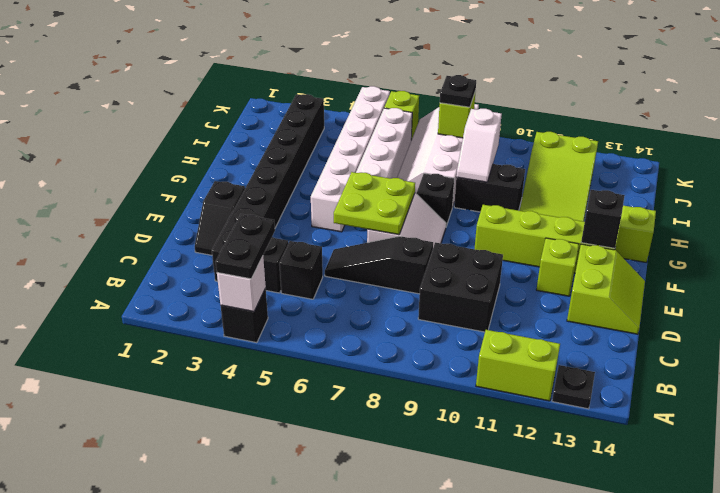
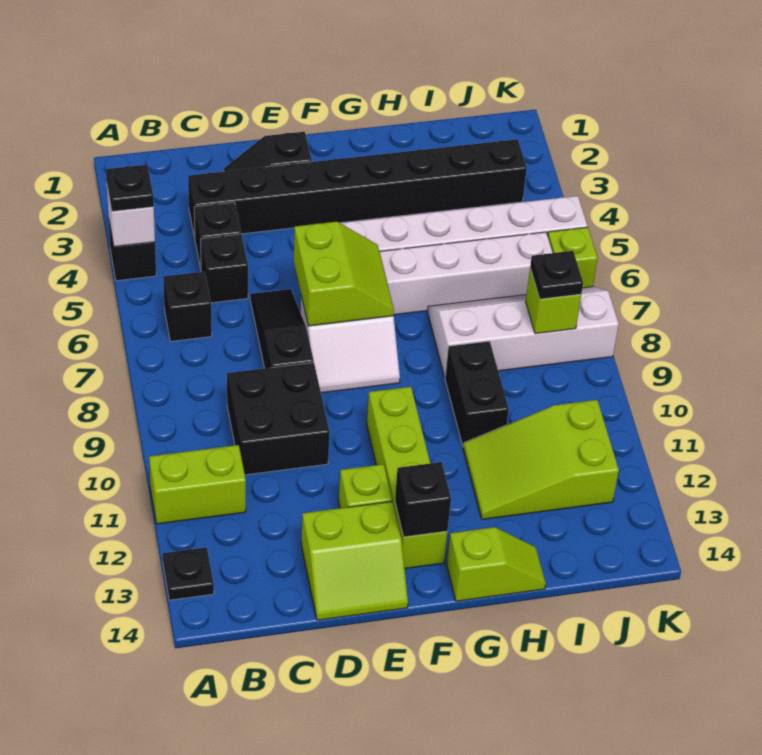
black 1x2 plate [216,214,275,279] -> black 1x1 plate [106,165,154,211]
lime 1x2 brick [476,330,560,401] -> lime 1x2 brick turned to [149,445,246,524]
lime 2x2 plate [334,172,415,235] -> lime 2x2 slope [294,222,394,326]
black 1x1 brick [417,173,454,226] -> black 1x1 brick moved to [163,272,212,341]
white 1x2 slope [456,109,502,182] -> none

